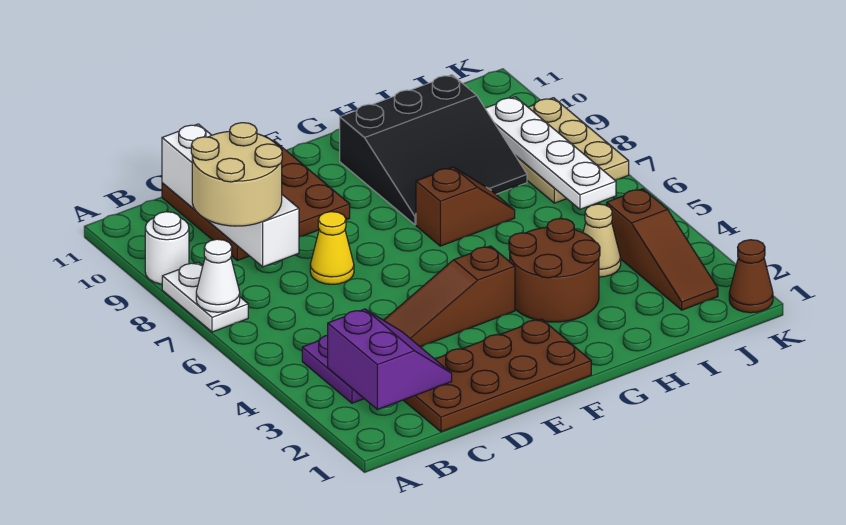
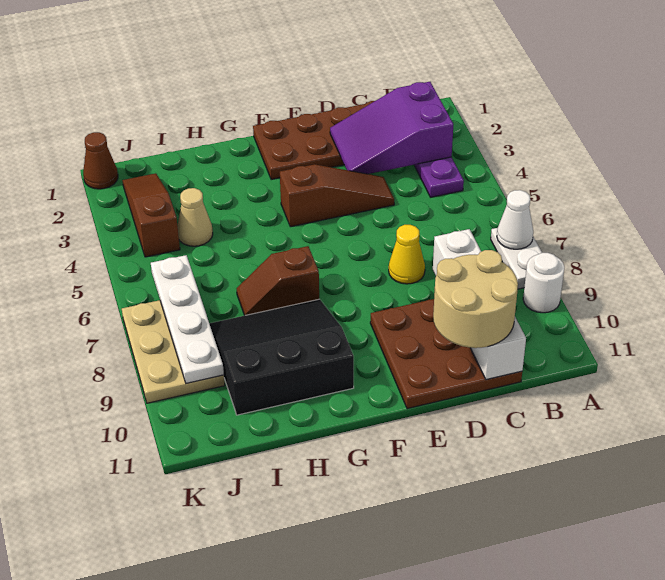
purple 2x2 slope [328,309,452,410] -> purple 2x3 slope [330,82,454,174]
tan 2x2 round brick [191,123,282,226] -> tan 2x2 round brick moved to [433,250,518,348]
brown 2x2 round brick [509,218,600,322] -> none

